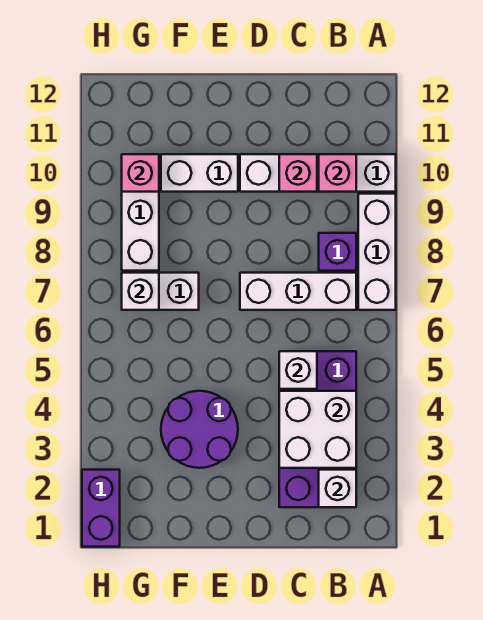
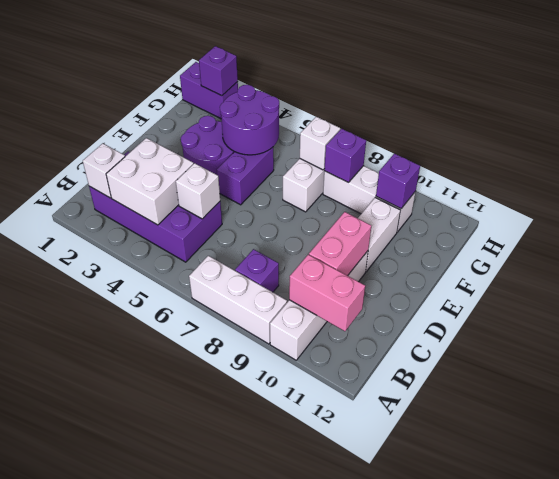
white 1x3 brick [240,273,356,310] -> none
pink 1x1 brick [319,154,356,192] -> pink 1x2 brick [289,255,365,331]
pink 1x1 brick [279,154,317,192] -> pink 1x2 brick [309,212,371,276]
none -> purple 1x2 brick [217,147,274,205]
none -> purple 2x2 round brick [220,85,279,155]
none -> purple 1x1 brick [324,129,366,182]
pink 1x1 brick [122,154,159,192] -> purple 1x1 brick [376,154,420,209]
none -> purple 1x1 brick [199,46,238,96]

